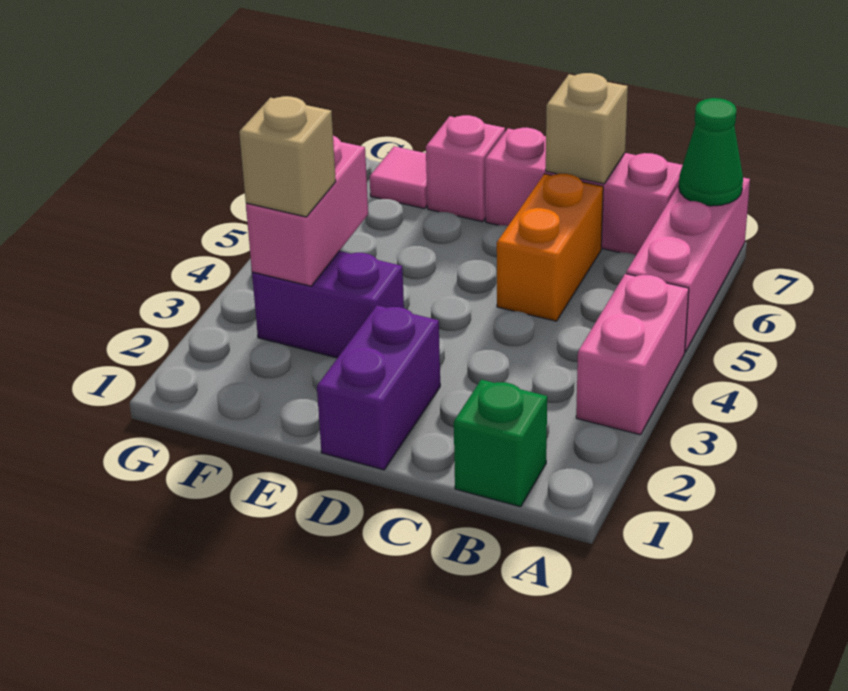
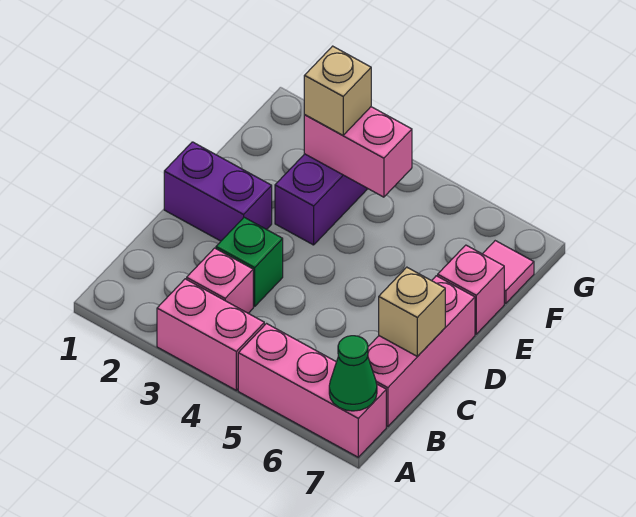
green 1x1 brick [454,379,547,507] -> green 1x1 brick moved to [216,217,283,306]
none -> pink 1x1 brick [187,248,253,313]
orange 1x2 brick [497,174,603,321] -> none

